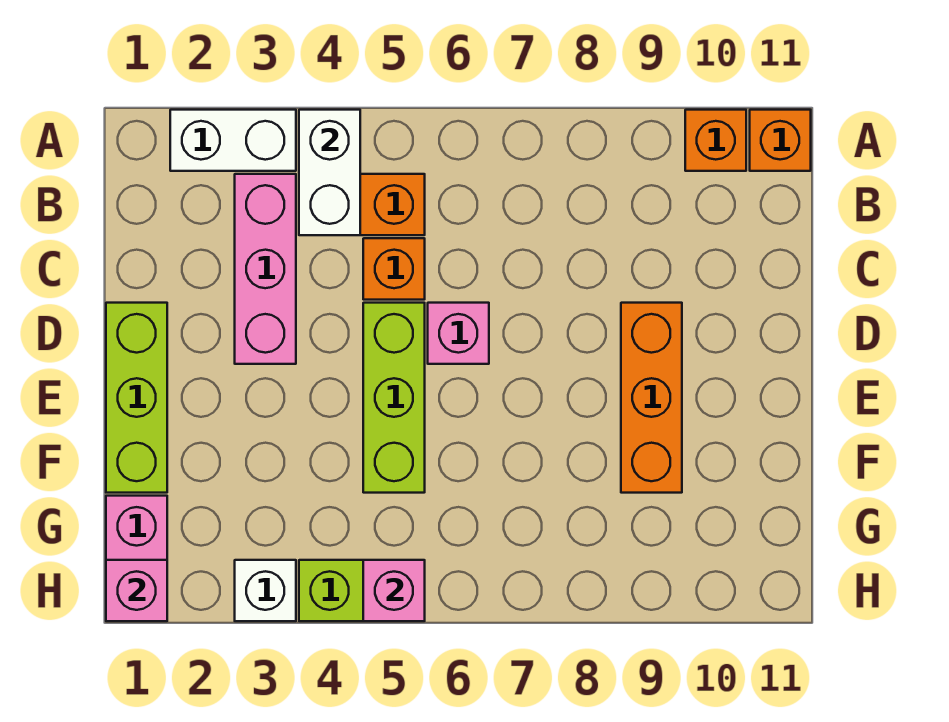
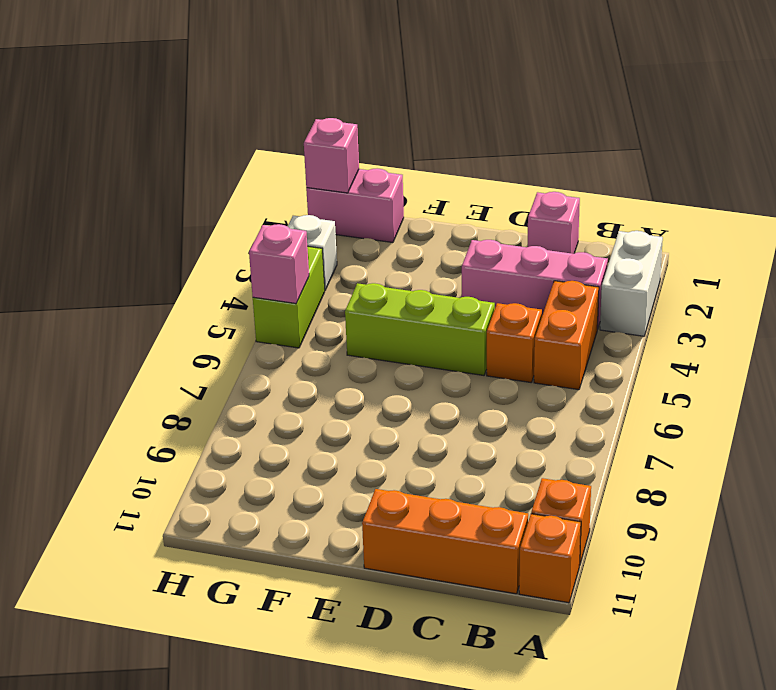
white 1x2 brick [299,110,360,235] -> none
lime 1x3 brick [106,303,167,493] -> none
pink 1x1 brick [428,303,489,364] -> pink 1x1 brick moved to [528,192,580,254]
orange 1x3 brick [621,303,682,493] -> orange 1x3 brick moved to [362,489,528,594]

